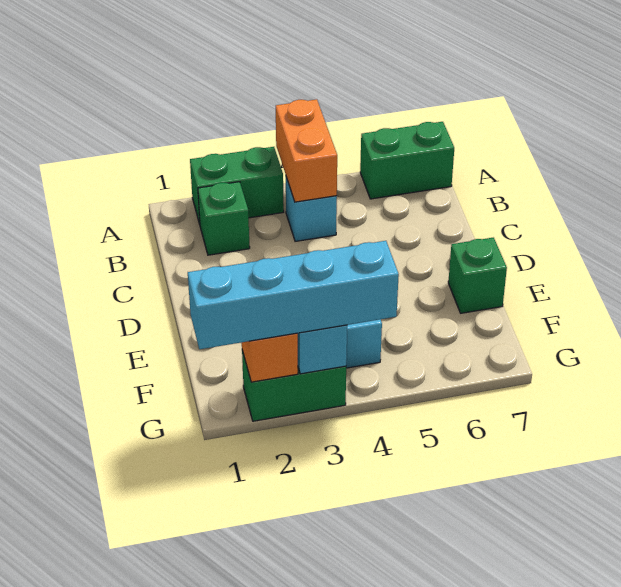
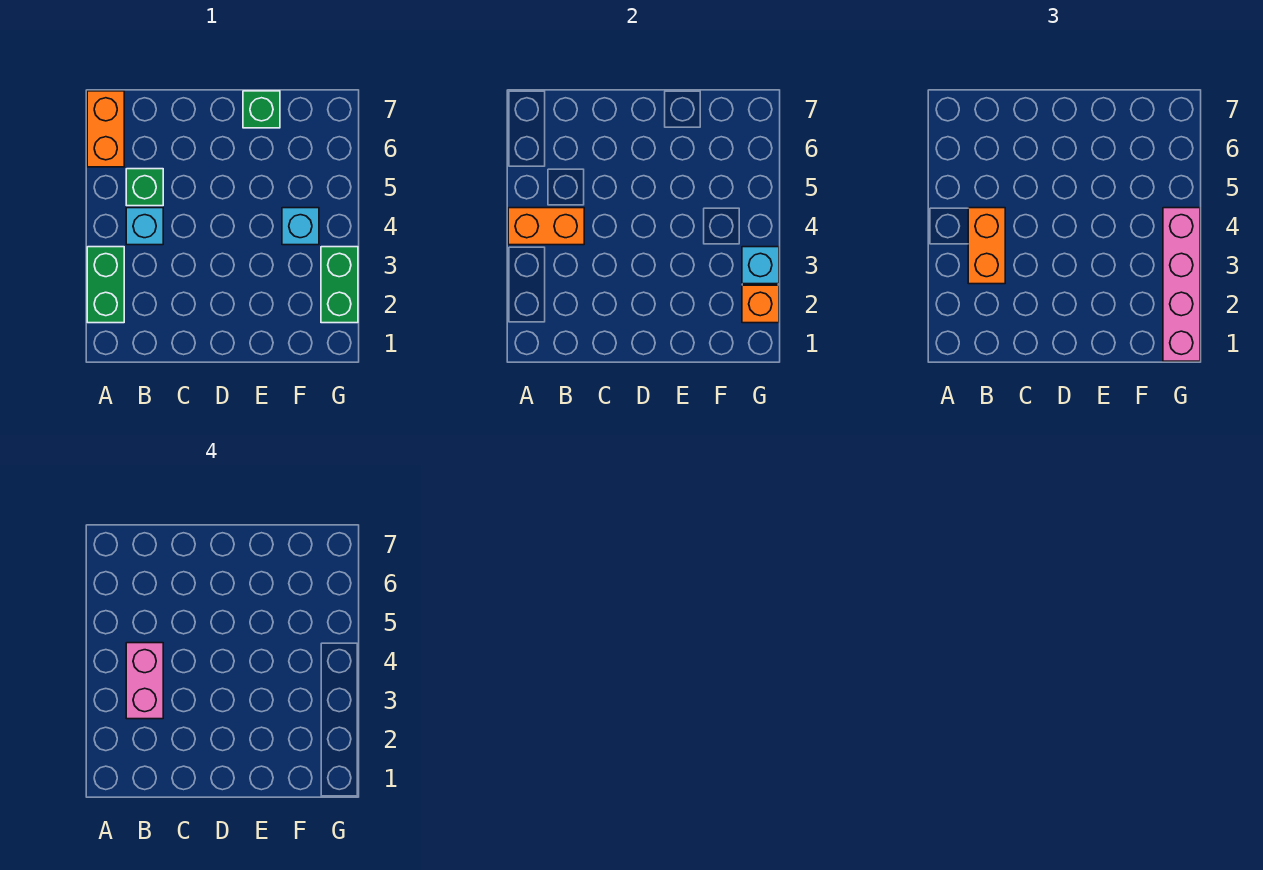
green 1x2 brick [360,122,454,199] -> orange 1x2 brick [87,91,124,167]
green 1x1 brick [198,182,250,255] -> green 1x1 brick moved to [126,169,163,206]
none -> orange 1x2 brick [968,208,1005,284]
none -> pink 1x2 brick [126,643,163,719]
cyan 1x4 brick [188,241,399,349] -> pink 1x4 brick [1163,208,1200,361]

